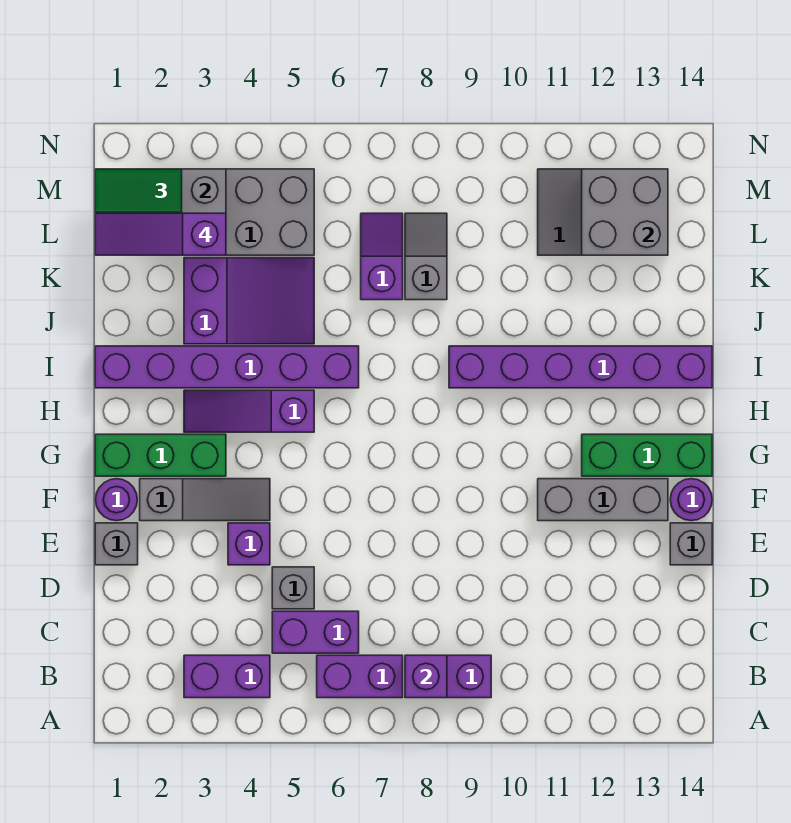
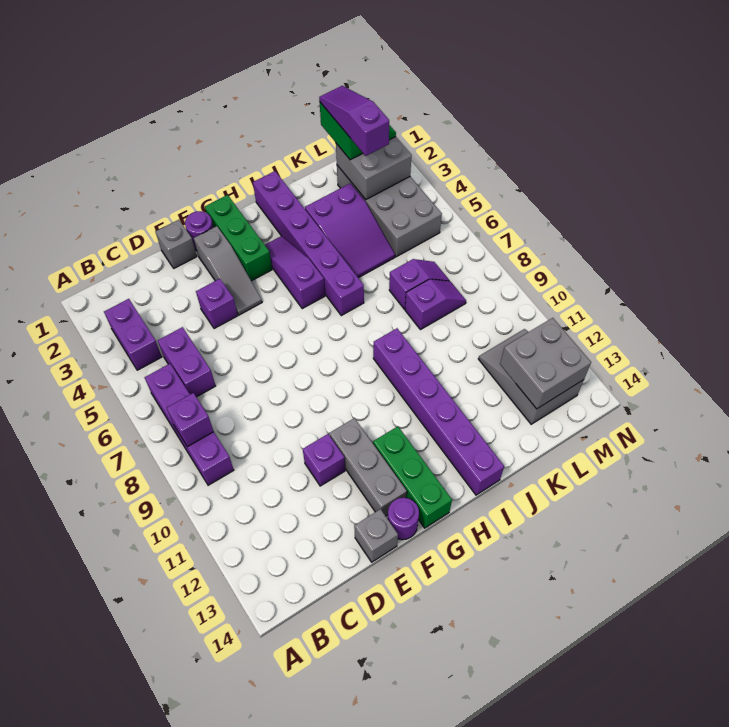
grey 1x1 brick [272,567,314,609] -> none
none -> purple 1x1 brick [303,434,345,486]
grey 1x2 slope [405,213,447,300] -> purple 1x2 slope [405,279,466,330]

